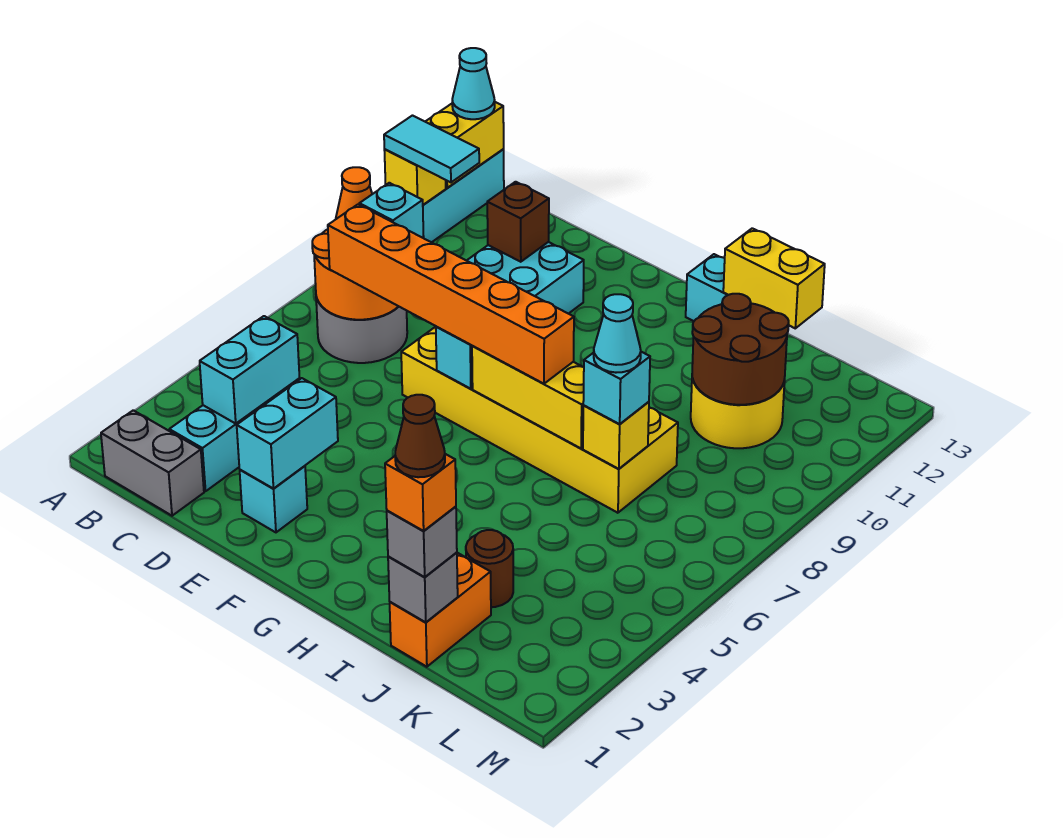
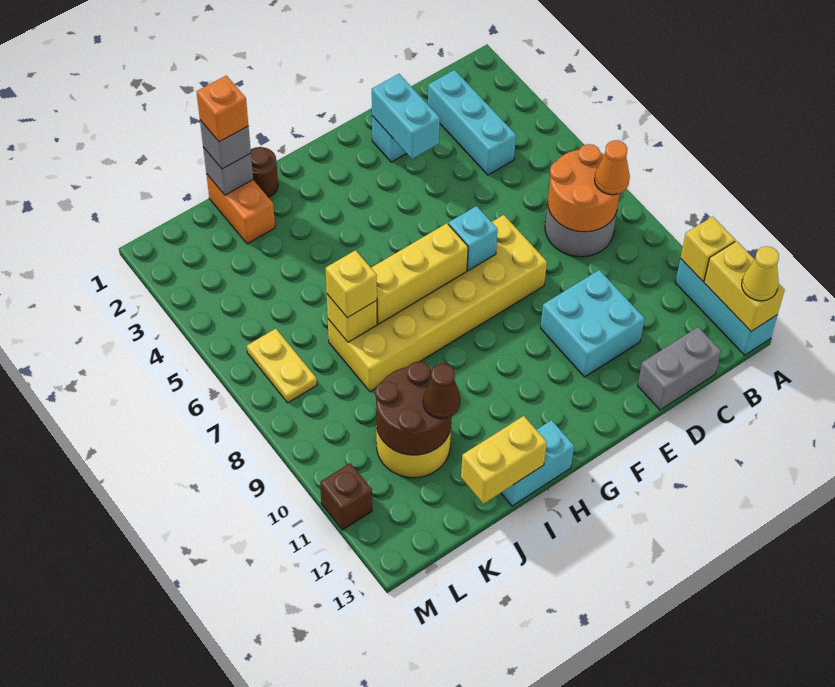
cyan 1x2 tile [384,116,479,182] -> none
cyan 1x1 cone [452,48,495,119] -> yellow 1x1 cone [742,246,779,301]
grey 1x2 brick [101,410,204,516] -> grey 1x2 brick moved to [638,327,721,410]
cyan 1x2 brick [200,316,300,423] -> none
orange 1x6 brick [328,204,574,384] -> none
cyan 1x1 brick [359,183,424,238] -> none
brown 1x1 brick [487,182,549,262] -> brown 1x1 brick moved to [320,463,372,530]
brown 1x1 cone [395,395,445,477] -> brown 1x1 cone moved to [423,364,461,419]
brown 1x1 round brick [466,530,513,607] -> brown 1x1 round brick moved to [251,147,278,197]
cyan 1x1 brick [583,352,650,424] -> yellow 1x1 brick [326,250,377,318]
cyan 1x1 cone [594,294,641,373] -> none
none -> yellow 1x2 plate [247,329,317,403]

